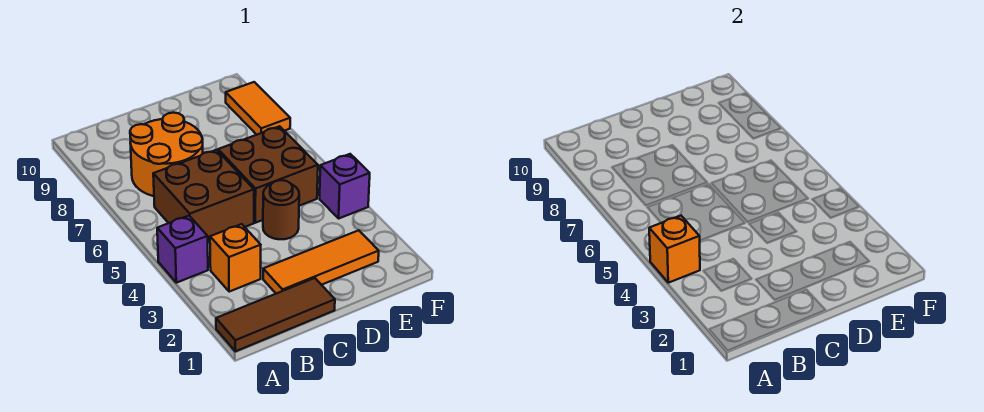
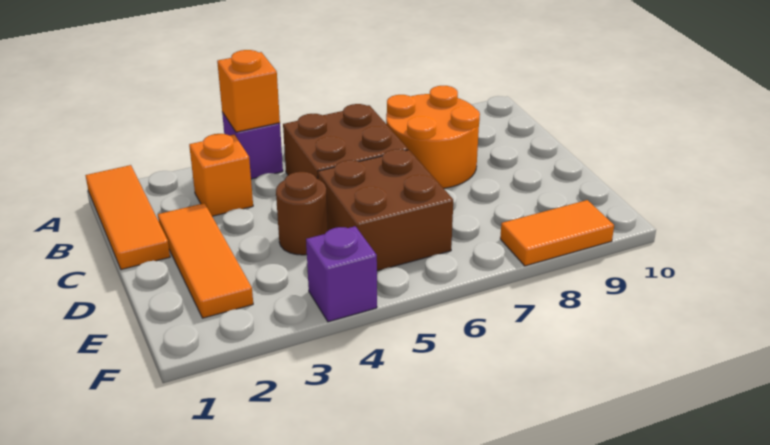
brown 1x3 tile [216,278,335,351] -> orange 1x3 tile [85,165,170,270]

